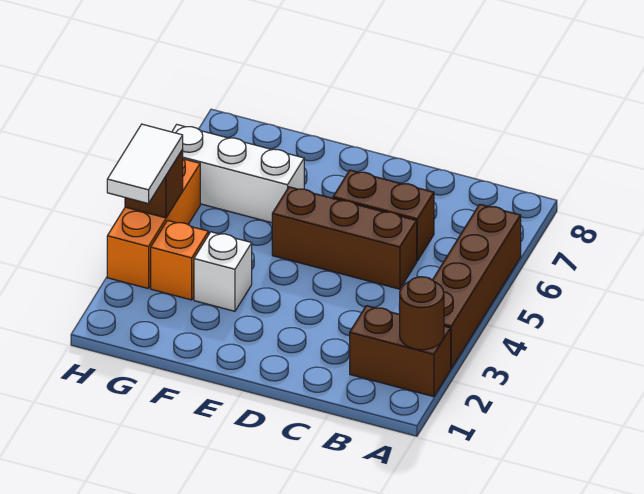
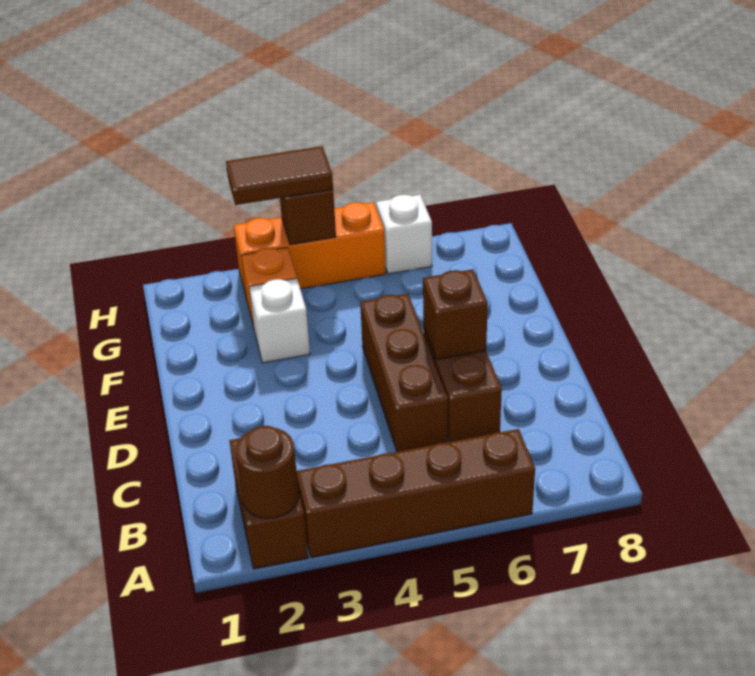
none -> brown 1x1 brick [423,269,488,360]
white 1x3 brick [172,125,304,223] -> white 1x1 brick [376,195,432,274]
white 1x2 tile [107,124,183,204] -> brown 1x2 tile [226,146,333,205]

